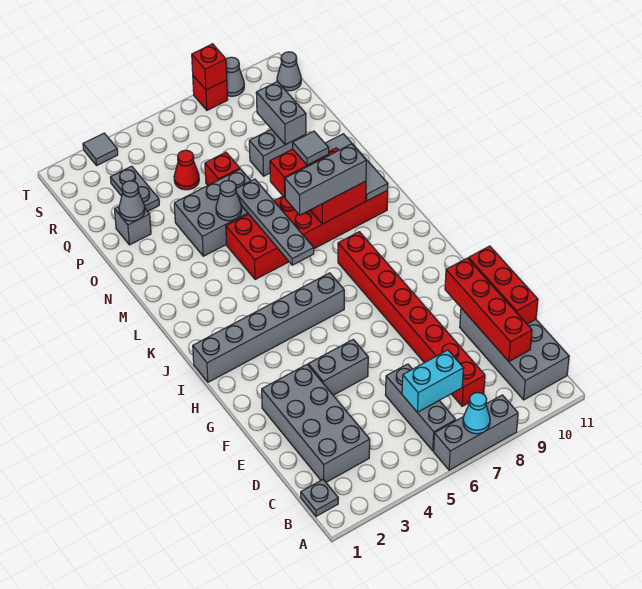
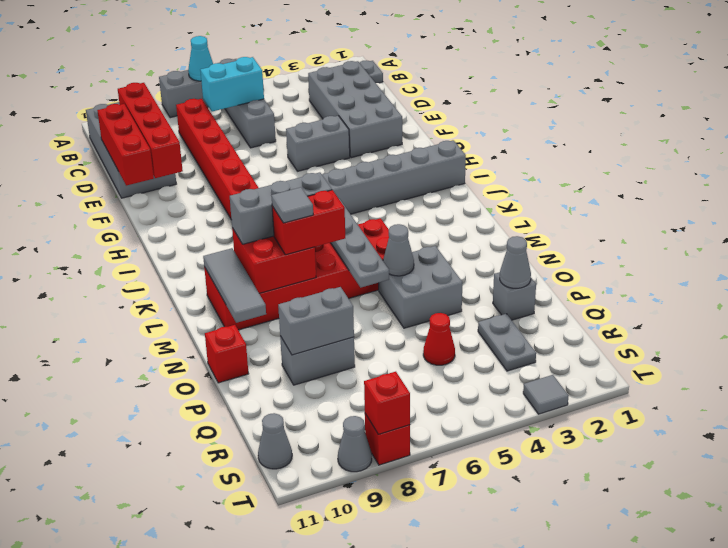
grey 2x3 brick [174,169,251,256] -> grey 2x2 brick [379,246,462,328]
red 1x1 brick [205,152,240,185] -> red 1x1 brick moved to [205,325,249,383]
grey 1x2 brick [256,82,306,145] -> grey 1x2 brick turned to [278,287,354,355]

